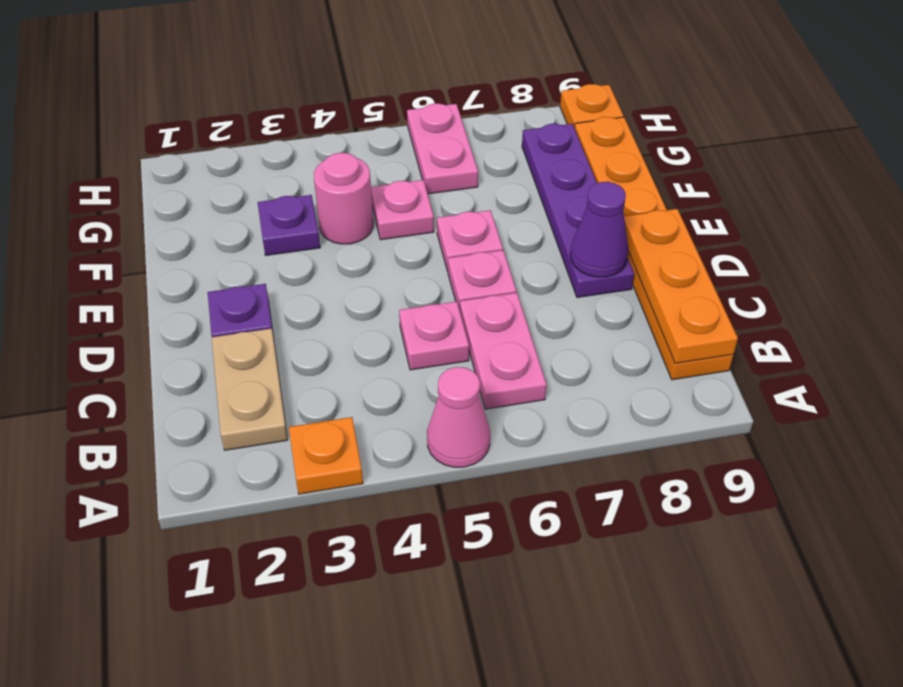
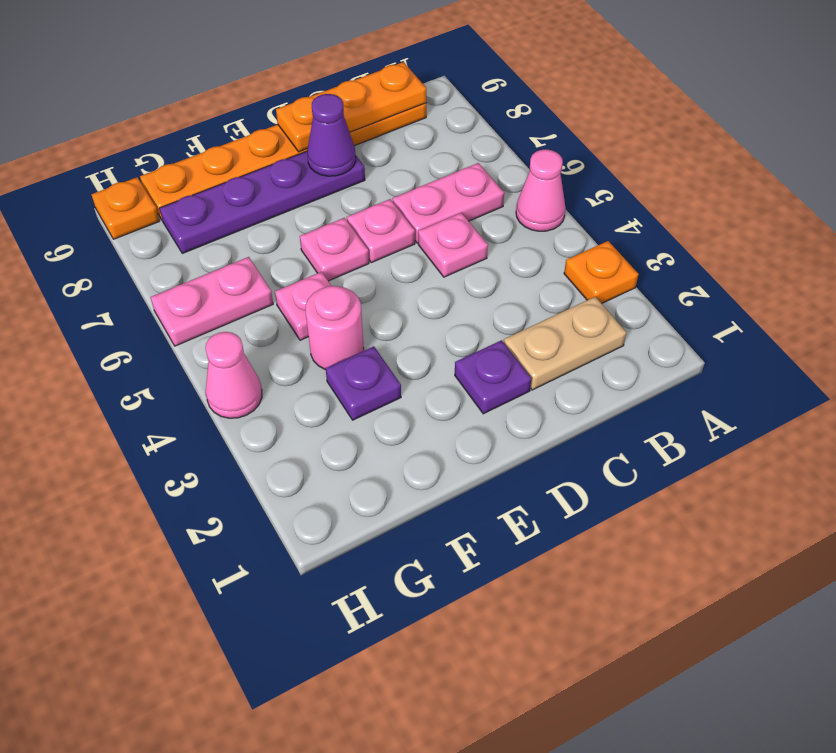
none -> pink 1x1 cone [205,332,262,418]

